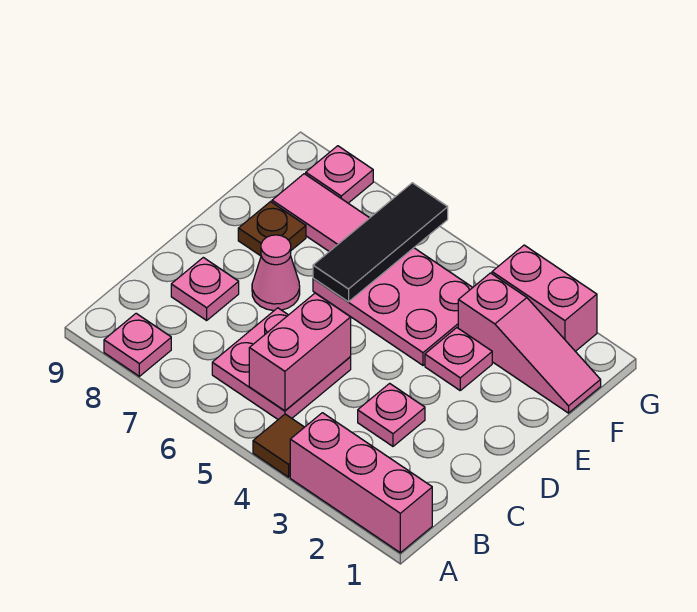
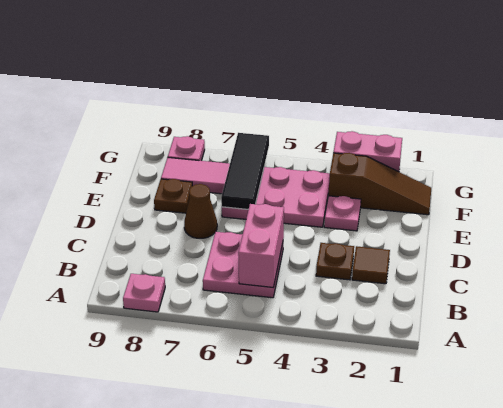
pink 1x3 brick [290,413,432,553] -> none
brown 1x1 tile [253,414,304,477] -> brown 1x1 tile moved to [352,246,390,284]
pink 1x1 plate [358,383,425,446] -> brown 1x1 plate [316,243,354,280]
pink 1x1 plate [171,257,239,320] -> none
pink 1x1 cone [252,235,300,311] -> brown 1x1 cone [184,184,217,238]
pink 1x3 slope [458,273,601,413] -> brown 1x3 slope [329,153,431,215]

